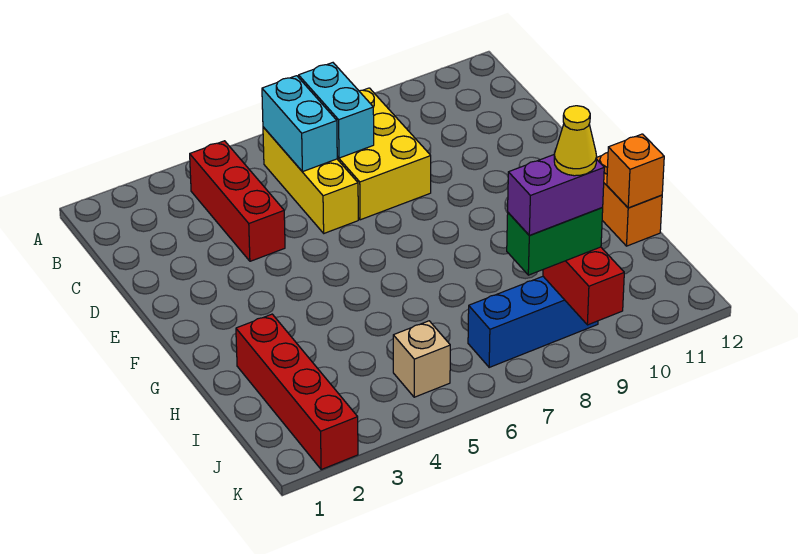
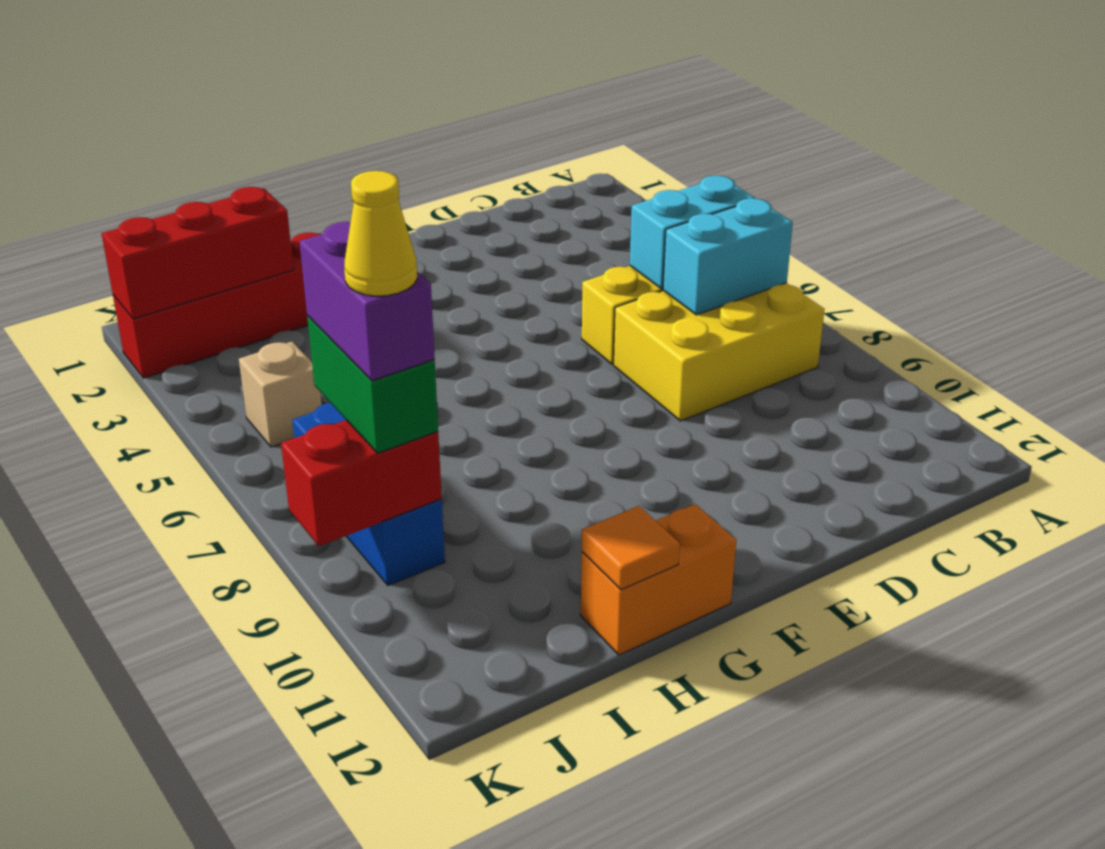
red 1x3 brick [190,141,285,261] -> red 1x3 brick moved to [102,187,294,319]
orange 1x1 brick [607,134,664,208] -> orange 1x1 tile [582,506,680,590]

